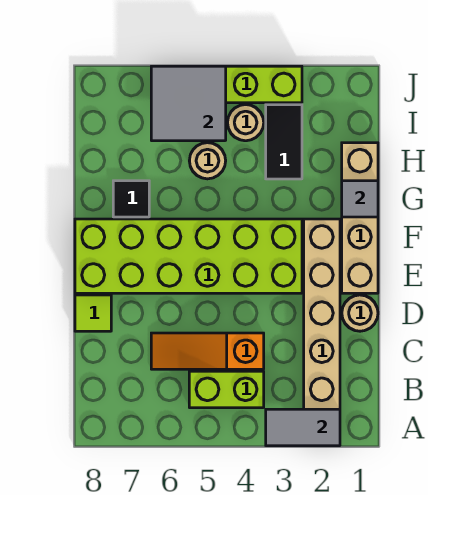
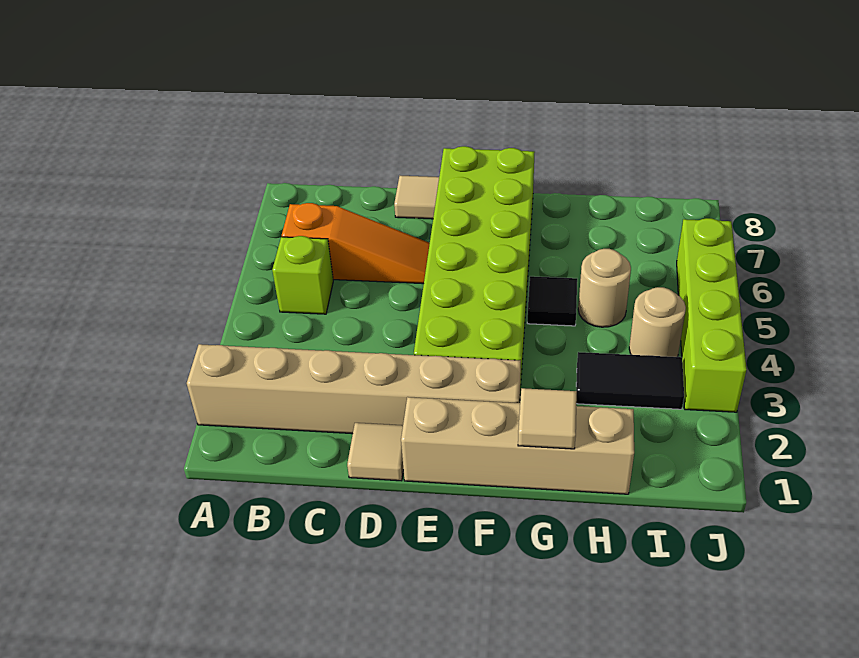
grey 1x2 tile [266,409,340,446] -> none
lime 1x2 brick [189,371,264,408] -> lime 1x1 brick [272,236,333,314]
orange 1x3 slope [151,333,264,369] -> orange 1x3 slope turned to [282,203,430,284]
tan 1x1 round brick [342,295,378,331] -> tan 1x1 tile [347,423,403,481]
lime 1x1 tile [75,295,111,331] -> tan 1x1 tile [394,176,439,219]
grey 1x1 tile [342,181,378,217] -> tan 1x1 tile [518,388,577,449]
black 1x1 tile [113,181,149,217] -> black 1x1 tile moved to [527,276,577,326]
grey 2x2 tile [151,66,226,141] -> none

